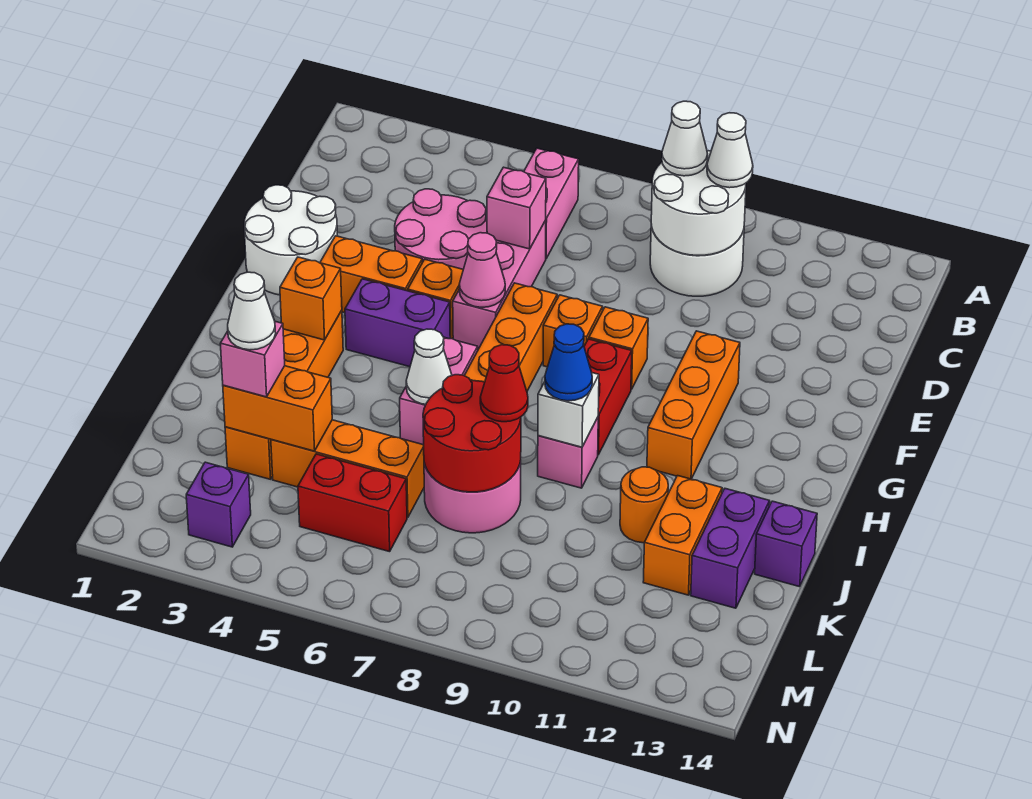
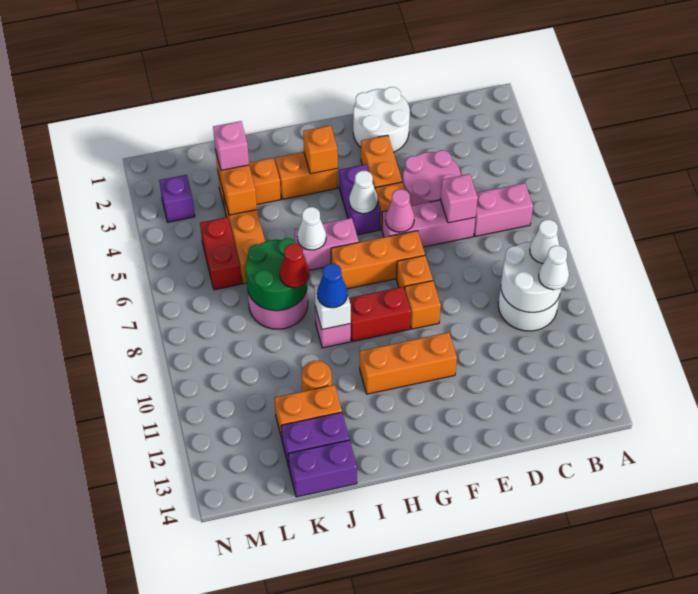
red 2x2 round brick [423,375,521,492] -> green 2x2 round brick [246,238,307,311]
purple 1x1 brick [755,501,817,587] -> purple 1x2 brick [288,440,357,497]
white 1x1 cone [228,272,276,350] -> white 1x1 cone moved to [349,171,378,214]

